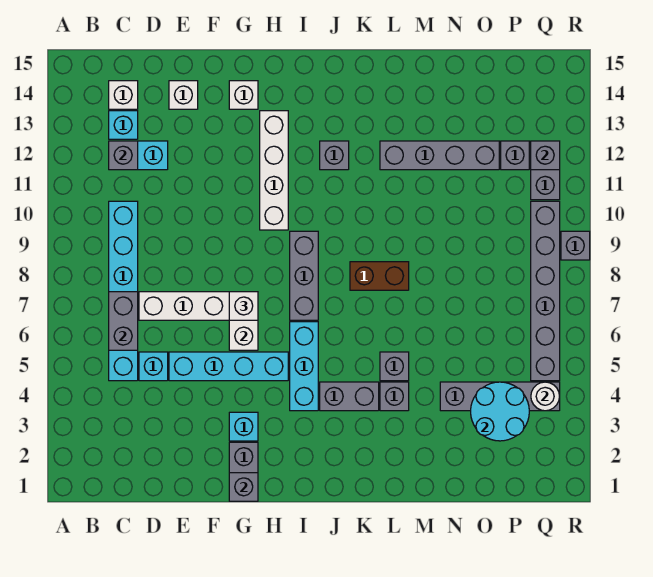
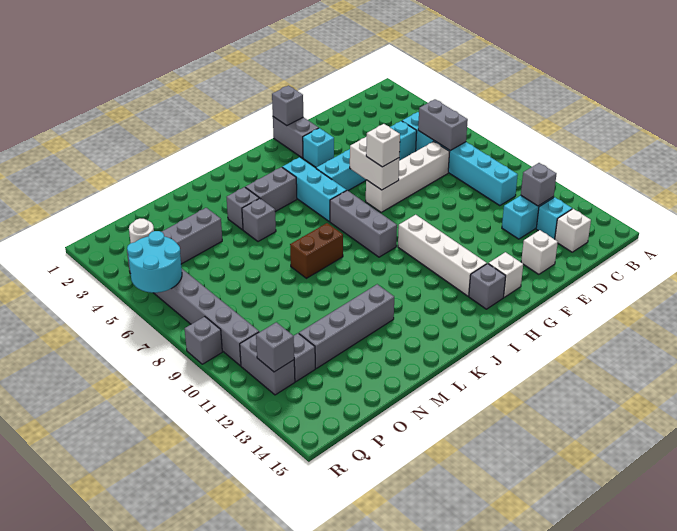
grey 1x1 brick [320,141,349,170] -> grey 1x1 brick moved to [469,264,506,309]
cyan 2x2 round brick [471,382,529,441] -> cyan 2x2 round brick moved to [127,231,182,293]

